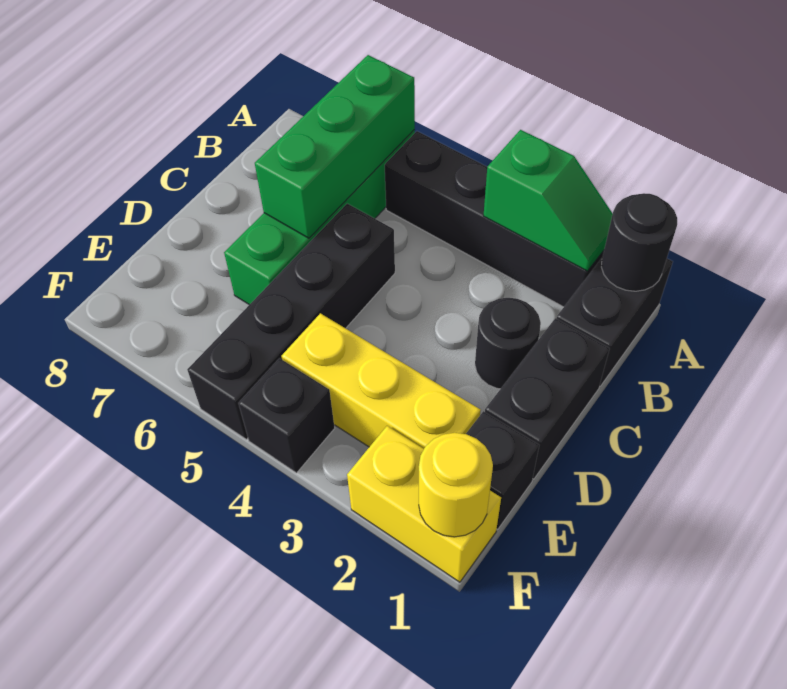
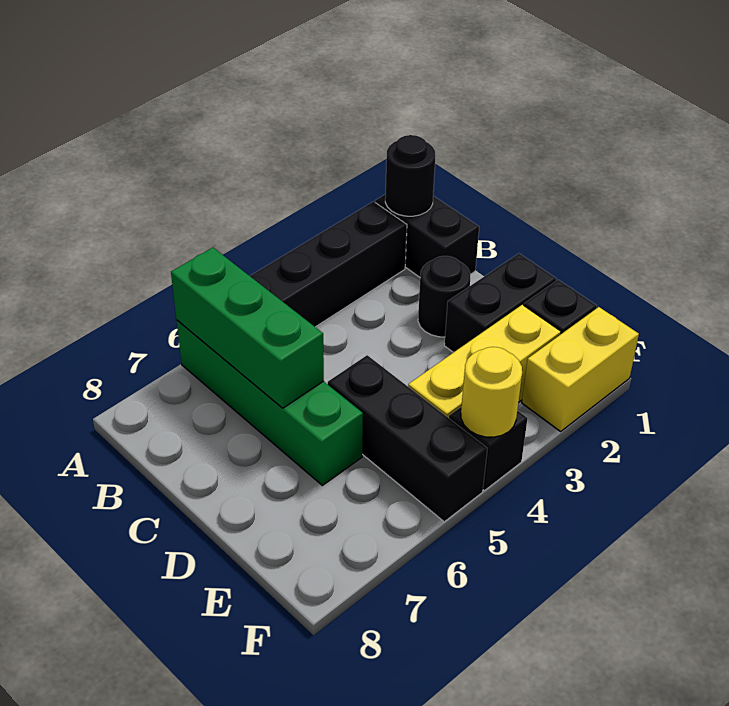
green 1x2 slope [483,130,613,271] -> none
black 1x2 brick [485,318,610,479] -> black 1x2 brick turned to [444,253,556,353]
black 1x4 brick [187,204,395,439] -> black 1x3 brick [328,355,488,522]
yellow 1x1 round brick [419,433,493,537] -> yellow 1x1 round brick moved to [461,347,522,437]

